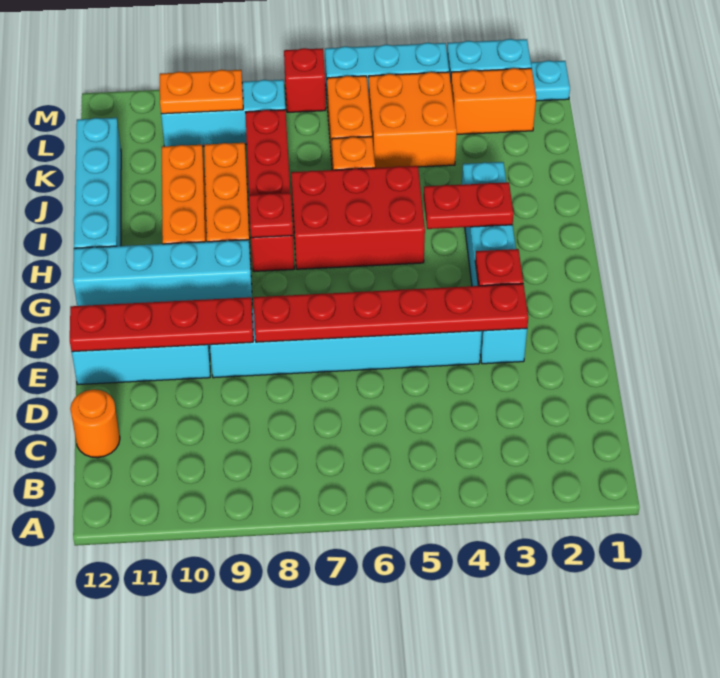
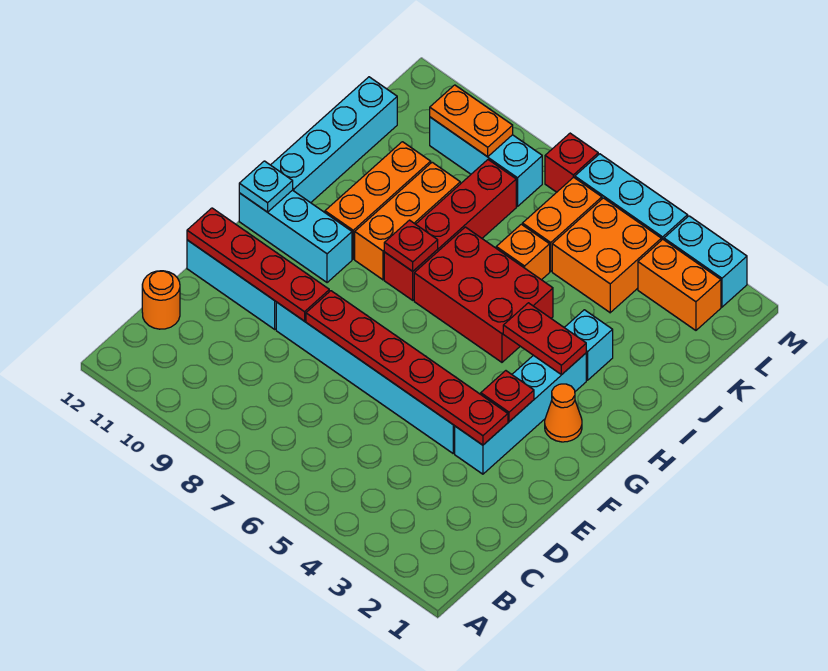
none -> orange 1x1 cone [545,384,582,442]
cyan 1x4 brick [73,240,252,306] -> cyan 1x3 brick [239,190,352,283]
cyan 1x1 plate [531,61,570,101] -> cyan 1x1 plate moved to [239,161,293,212]

